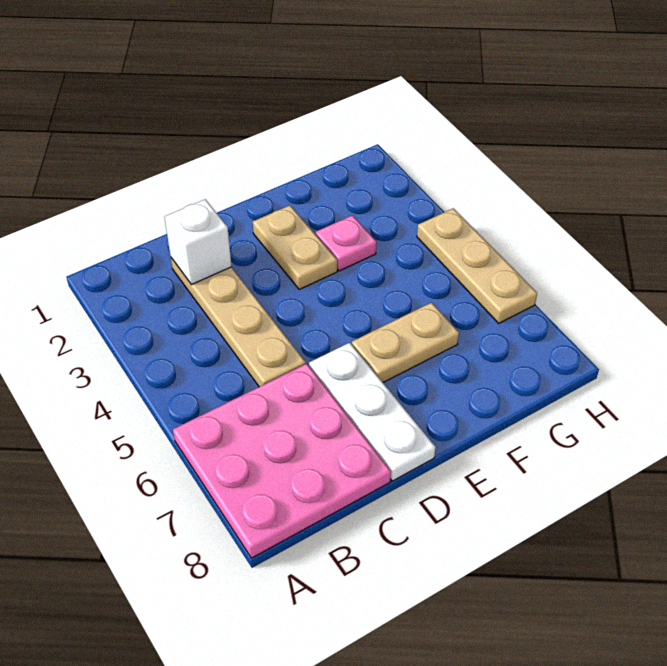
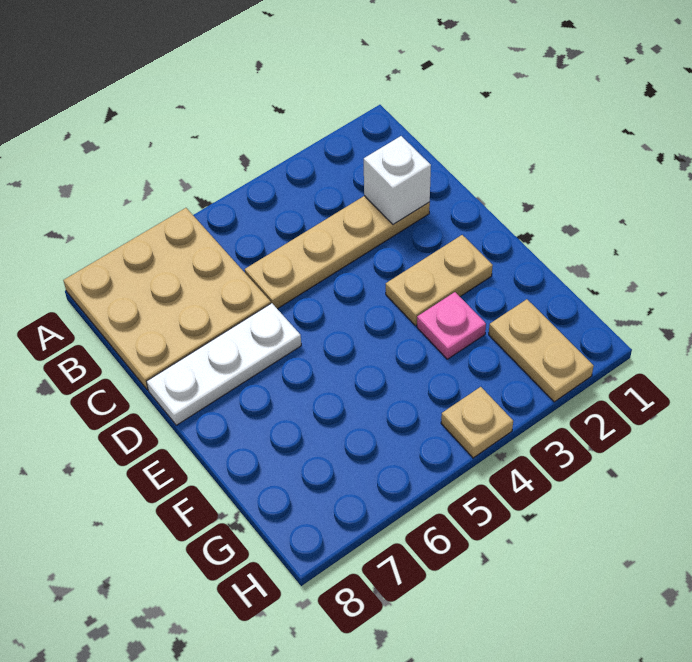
pink 3x3 plate [173,364,391,558] -> tan 3x3 plate [63,208,271,390]
tan 1x2 plate [352,302,459,382] -> tan 1x2 plate moved to [489,299,593,402]
tan 1x3 plate [417,208,537,323] -> tan 1x1 plate [441,387,513,458]

